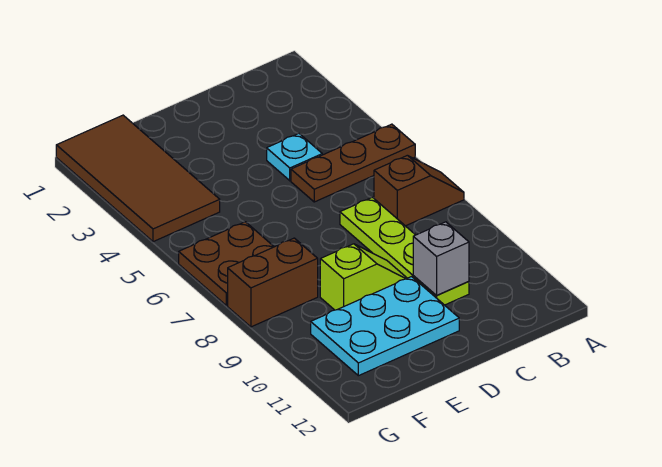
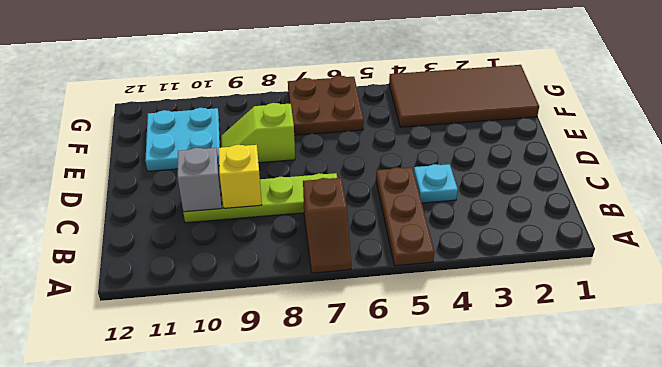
none -> yellow 1x1 brick [219,145,262,208]
lime 1x2 slope [320,244,407,310] -> lime 1x2 slope turned to [221,103,295,163]
cyan 2x3 plate [311,277,459,376] -> cyan 2x2 plate [145,108,220,171]
brown 1x2 brick [228,238,318,327] -> none

